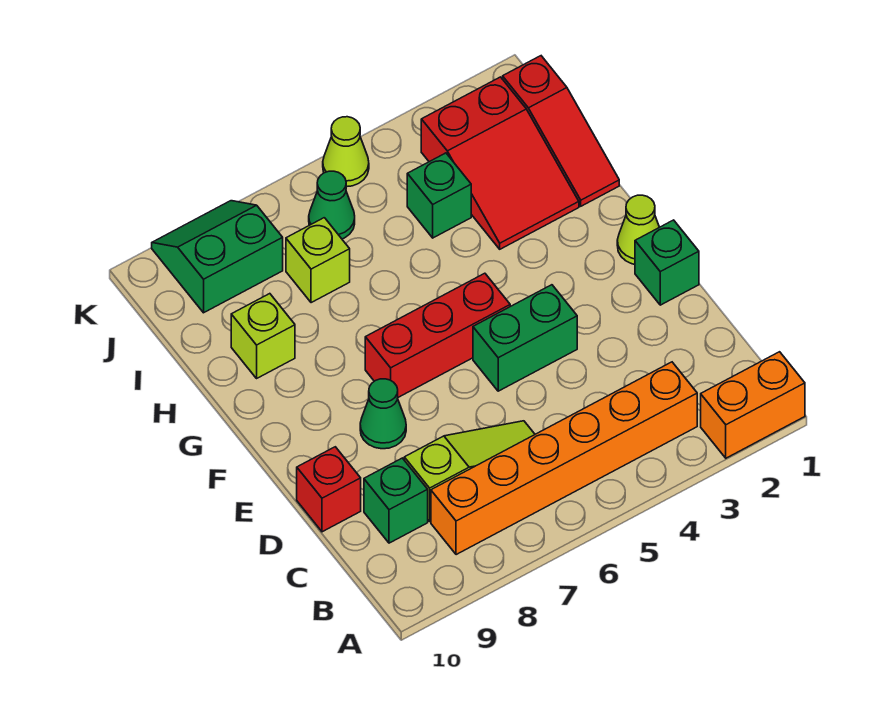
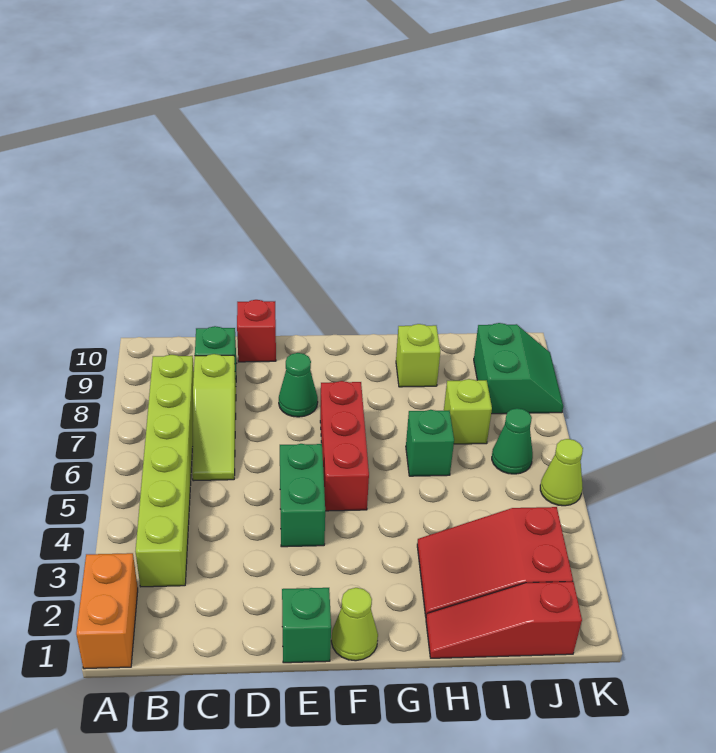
orange 1x6 brick [431,362,697,555] -> lime 1x6 brick [135,355,194,587]
green 1x1 brick [407,153,471,238] -> green 1x1 brick moved to [406,410,454,476]

